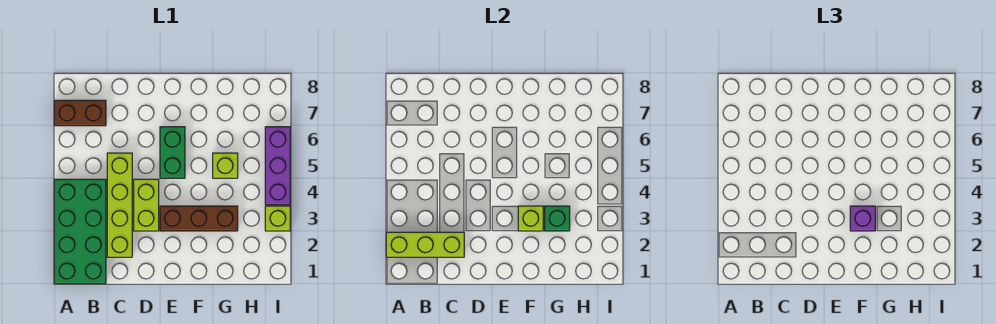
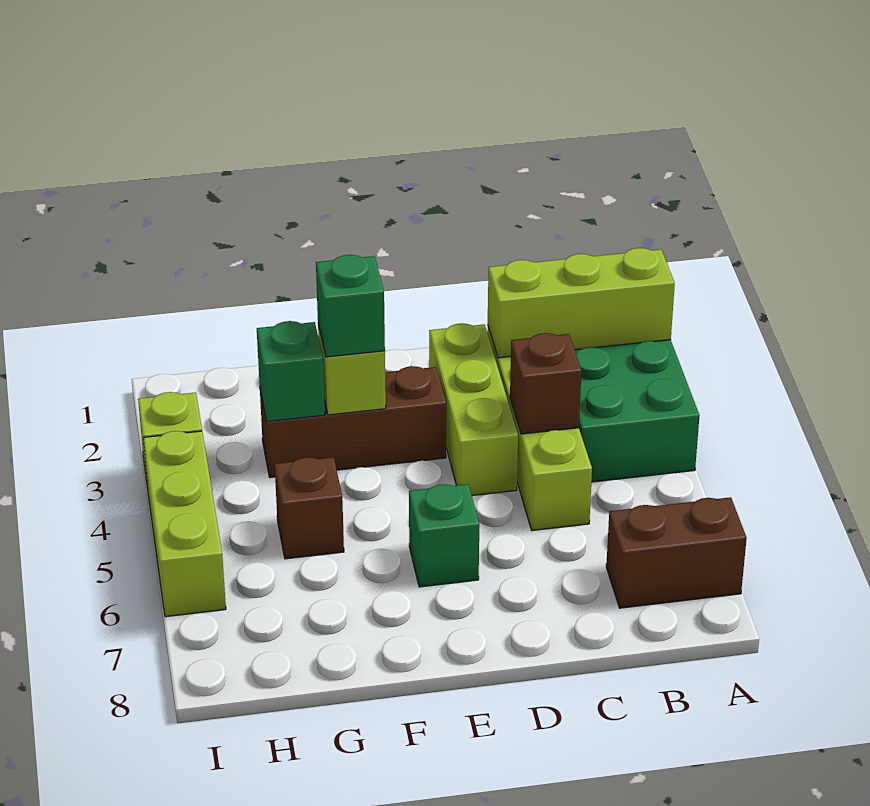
none -> brown 1x1 brick [510,333,581,434]
lime 1x2 brick [134,179,159,231] -> lime 1x3 brick [429,323,518,496]
green 1x2 brick [160,127,185,178] -> green 1x1 brick [409,484,479,587]
purple 1x1 brick [850,206,875,231] -> green 1x1 brick [316,255,385,357]
lime 1x1 brick [213,153,238,178] -> brown 1x1 brick [275,457,344,559]
purple 1x3 brick [265,127,290,205] -> lime 1x3 brick [143,431,226,617]

